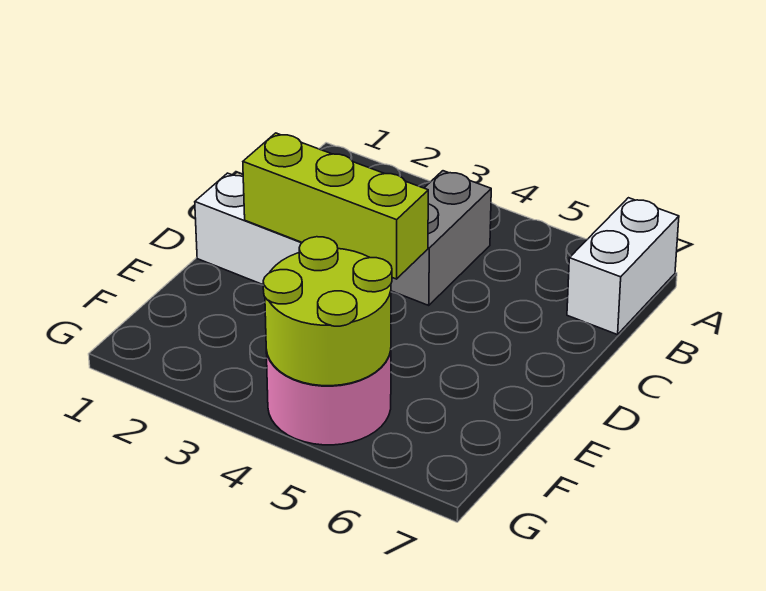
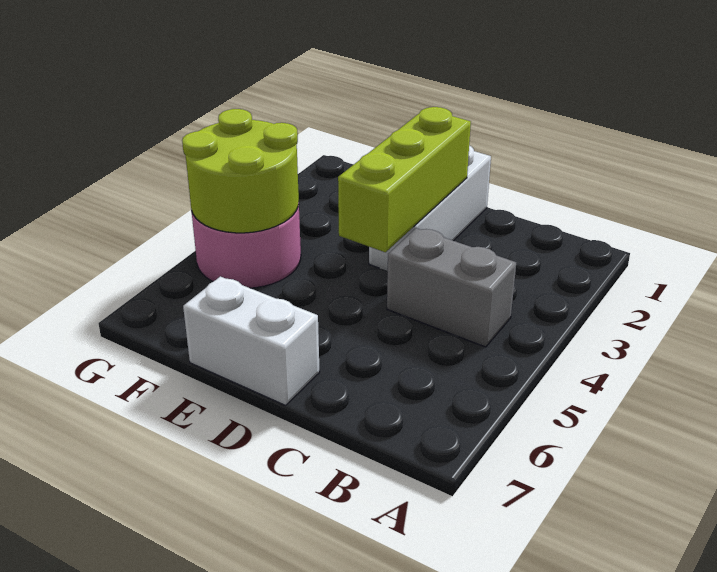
white 1x2 brick [567,198,679,335] -> white 1x2 brick moved to [183,276,320,405]

